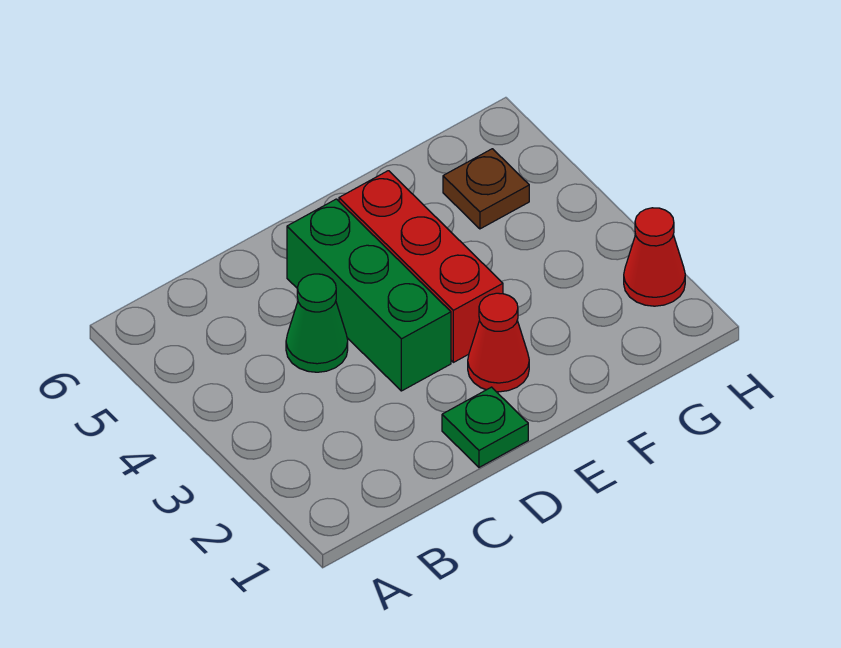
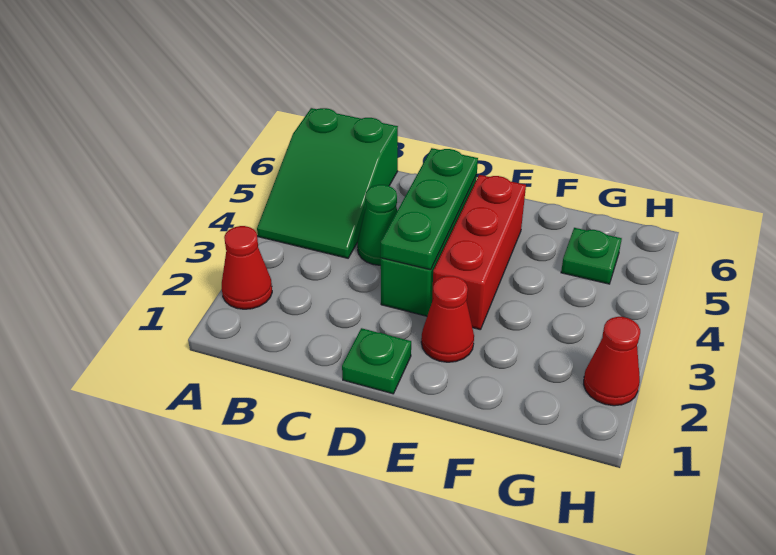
none -> red 1x1 cone [222,226,272,309]
none -> green 2x3 slope [257,108,398,258]
none -> green 1x3 plate [381,148,478,270]
brown 1x1 plate [443,149,529,229] -> green 1x1 plate [561,228,622,284]

